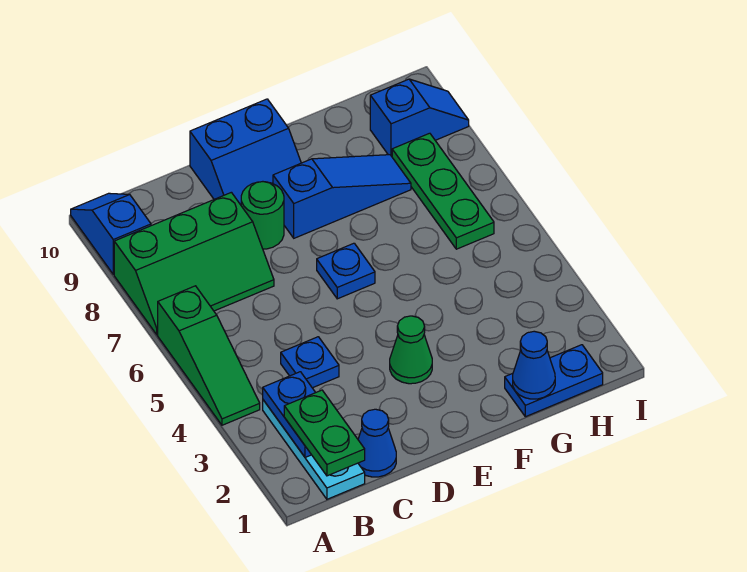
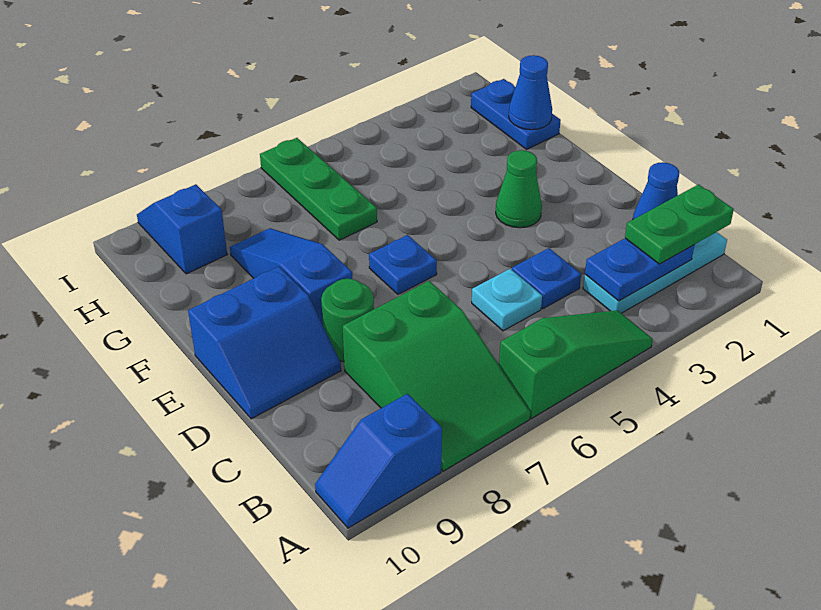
green 2x3 slope [114,192,274,335] -> green 2x3 slope turned to [343,281,530,471]
none -> cyan 1x1 plate [472,269,542,331]
blue 2x2 slope [190,99,301,205] -> blue 2x2 slope turned to [188,266,341,419]
green 1x3 plate [392,133,494,249] -> green 1x3 plate turned to [260,138,377,240]

